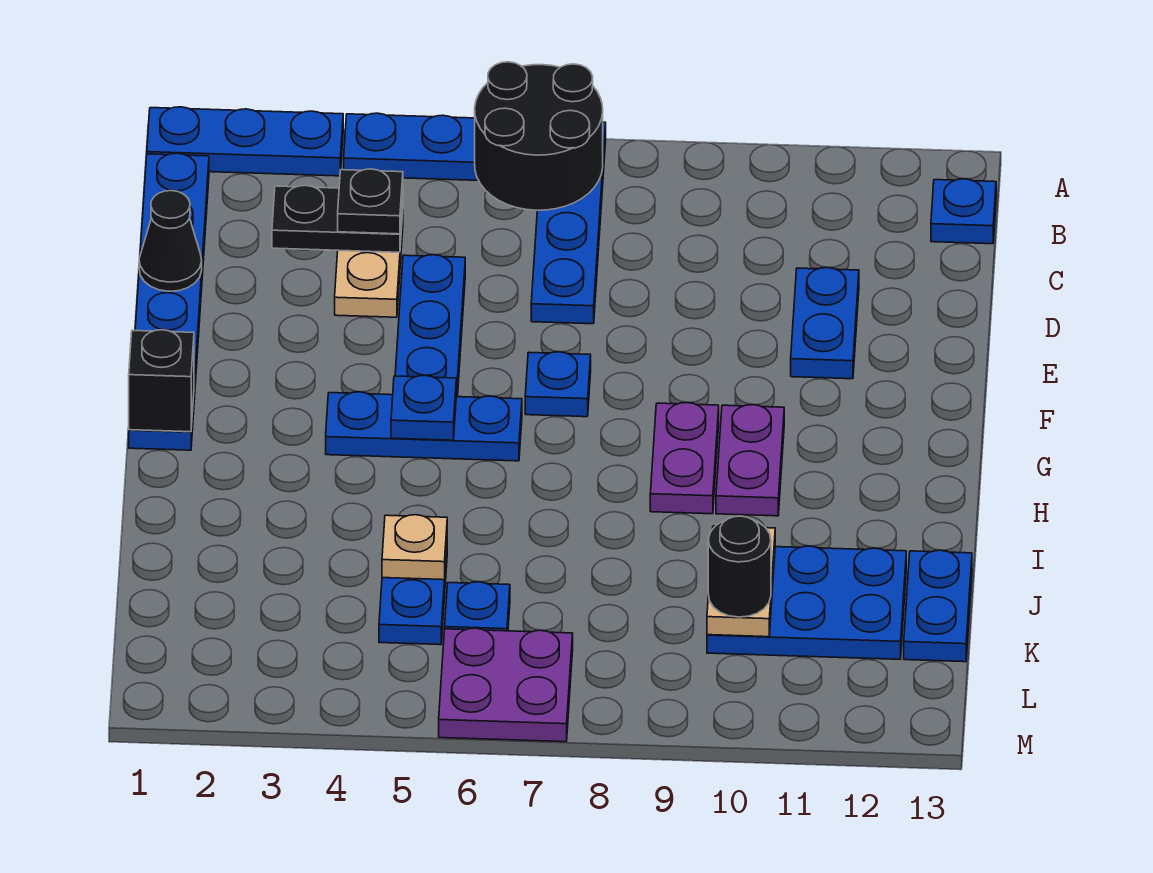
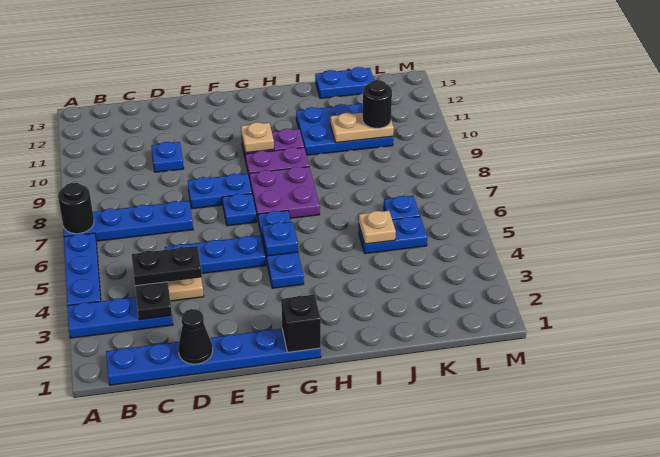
blue 1x3 plate [147,107,343,176] -> blue 1x3 plate turned to [67,297,173,338]
black 2x2 round brick [475,62,603,210] -> black 1x1 round brick [58,183,94,234]
blue 1x1 plate [931,179,996,244] -> blue 1x1 plate moved to [151,142,184,172]
black 1x1 plate [338,169,403,234] -> black 1x2 plate [131,246,202,286]
blue 1x2 plate [791,267,859,379] -> blue 1x2 plate moved to [188,174,252,209]
none -> tan 1x1 plate [241,122,274,153]
blue 2x3 plate [707,546,906,659] -> blue 2x3 plate turned to [296,104,393,155]
purple 2x2 plate [439,628,573,742] -> purple 2x2 plate moved to [250,167,320,218]

